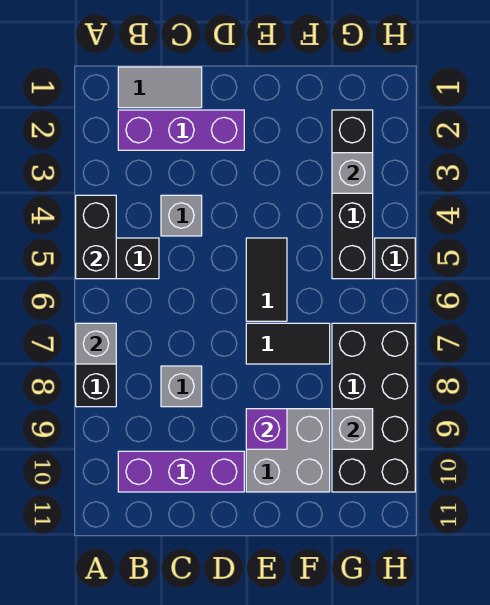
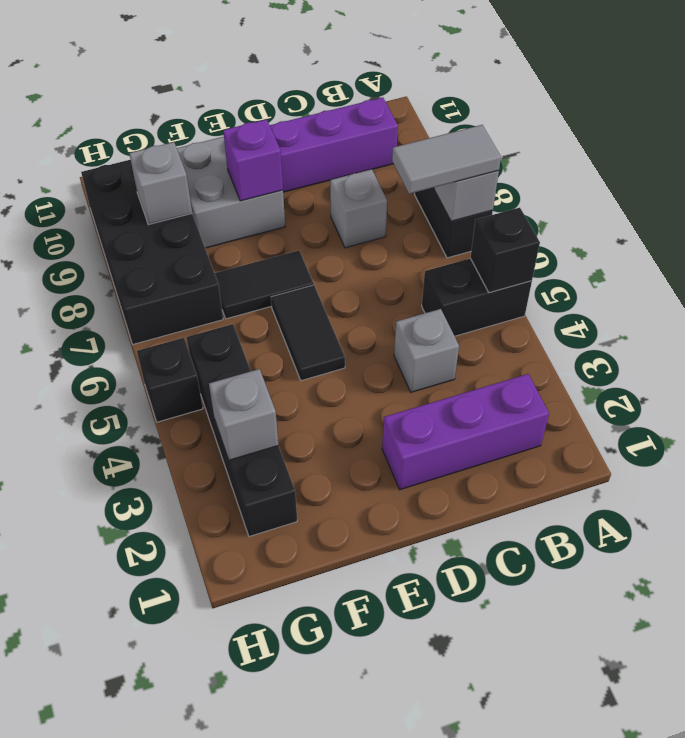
black 1x2 brick [76,195,116,279] -> black 1x1 brick [470,208,540,293]
grey 1x2 tile [118,67,202,108] -> grey 1x2 tile moved to [392,125,501,194]

